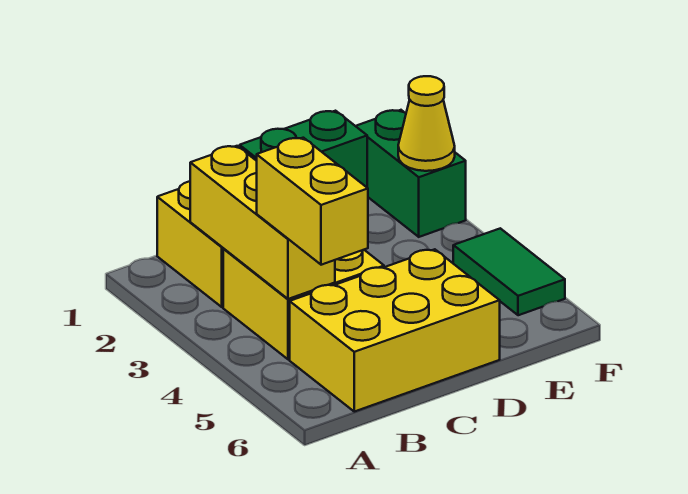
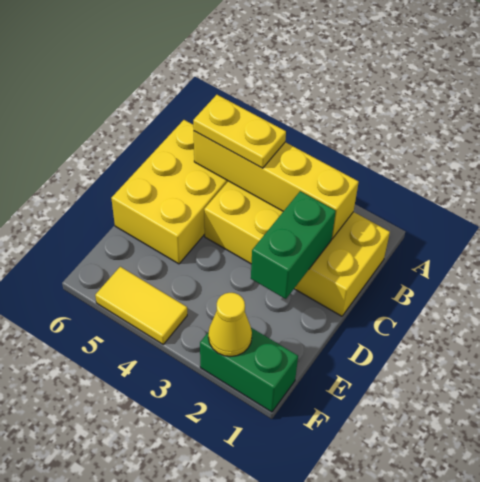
yellow 1x3 brick [190,146,335,299] -> yellow 1x4 brick [194,131,359,239]
yellow 1x2 brick [257,138,368,265] -> yellow 1x2 plate [193,95,286,168]
green 1x2 tile [453,228,565,315] -> yellow 1x2 tile [95,267,187,344]

